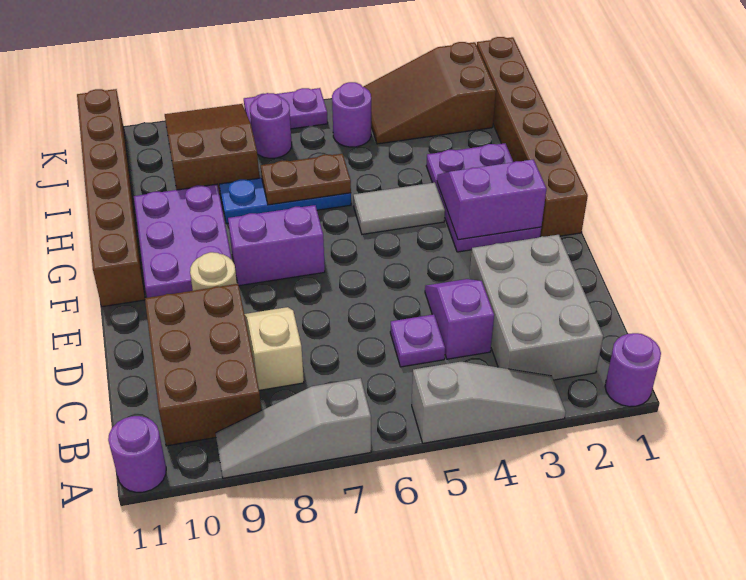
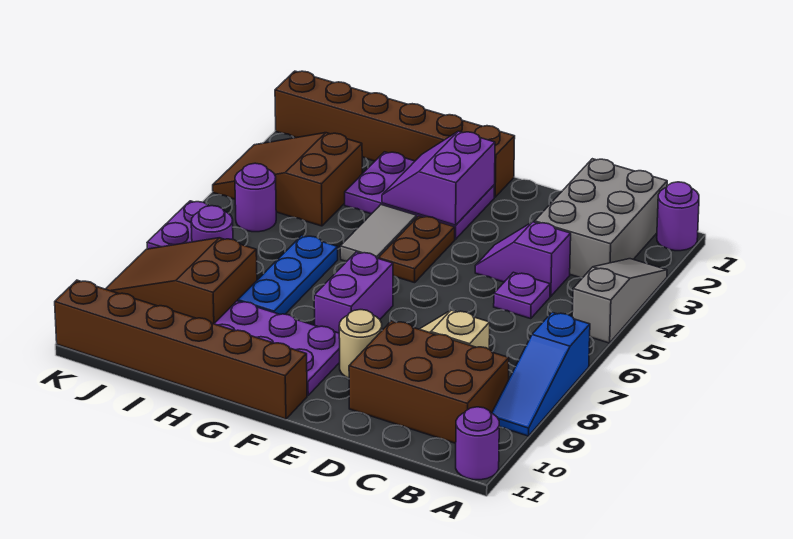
grey 1x3 slope [216,378,371,478] -> blue 1x3 slope [492,312,590,436]
grey 2x3 brick [469,235,603,380] -> grey 2x3 brick turned to [535,159,667,278]
brown 1x2 plate [261,154,351,205] -> brown 1x2 plate moved to [378,216,455,283]
brown 2x3 slope [363,42,496,144] -> brown 2x3 slope turned to [213,133,362,226]

